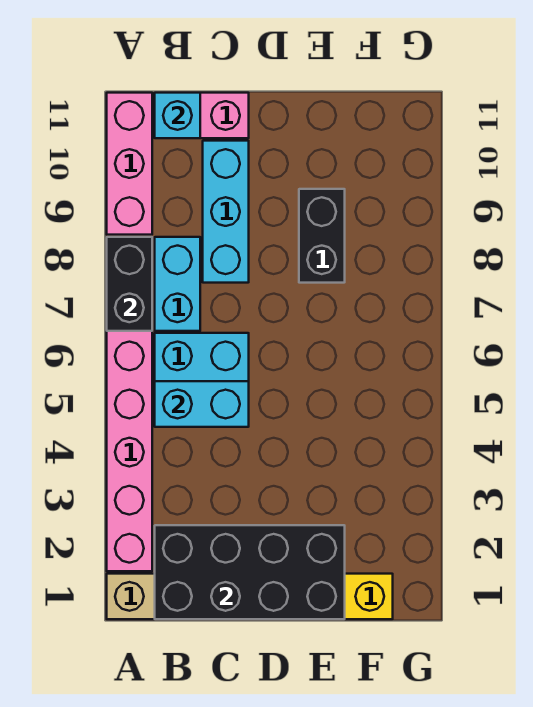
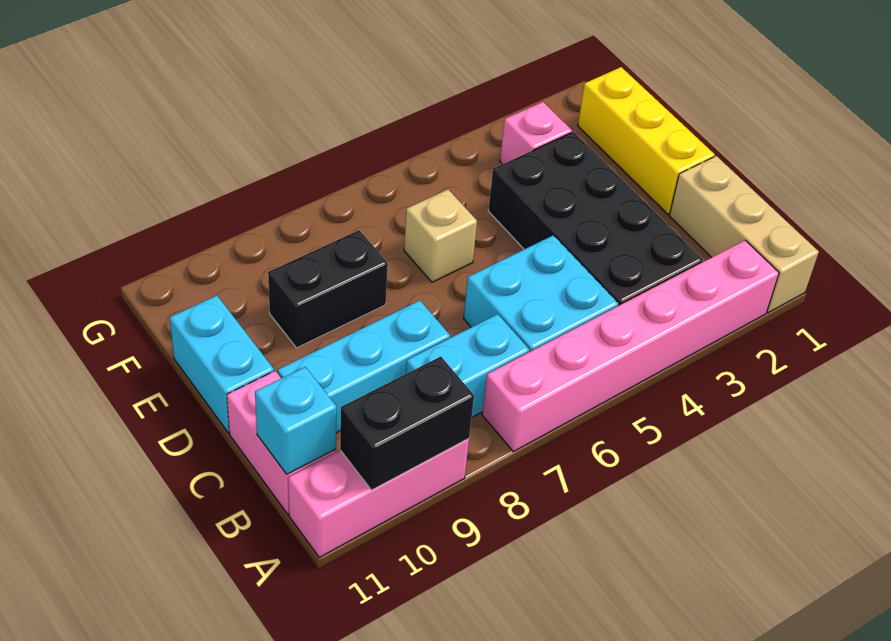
black 1x2 brick [107,237,152,331] -> black 1x2 brick moved to [340,357,474,490]
black 2x4 brick [155,525,345,619] -> black 2x4 brick moved to [488,132,703,306]
cyan 1x2 brick [155,381,249,427] -> cyan 1x2 brick moved to [170,296,274,433]
none -> tan 1x1 brick [404,189,477,282]
none -> pink 1x1 brick [500,102,572,164]

